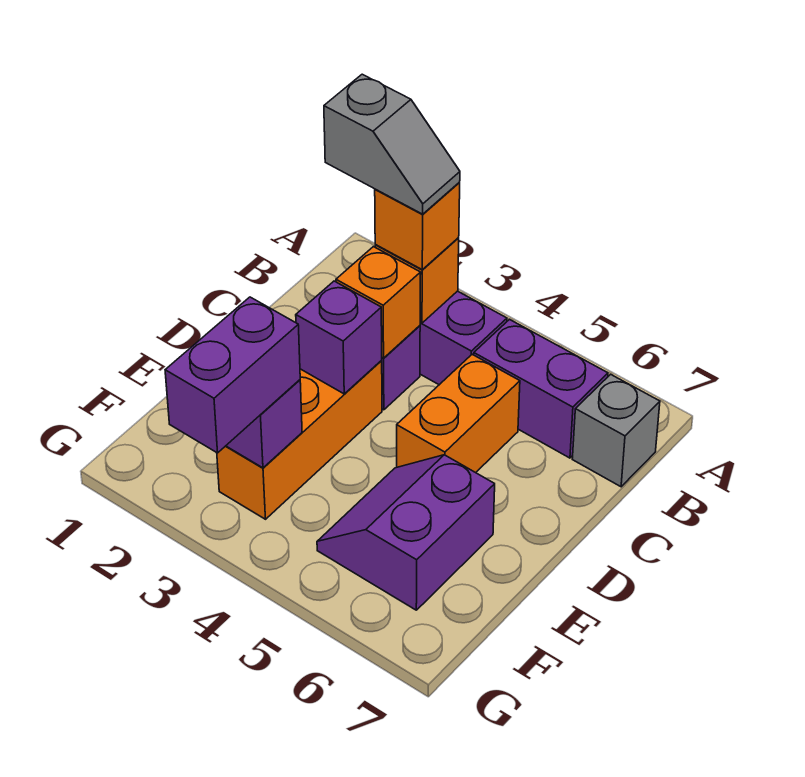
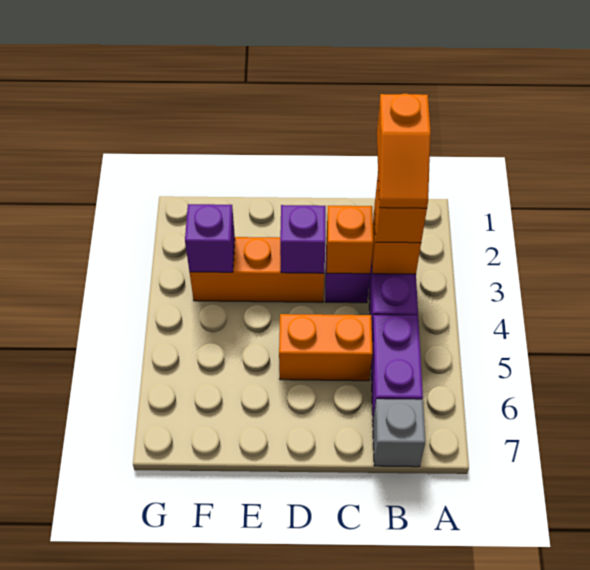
grey 1x2 slope [324,74,460,214] -> orange 1x2 slope [377,94,431,208]
purple 2x2 slope [317,455,495,610] -> none
purple 1x2 brick [165,297,300,453] -> none

